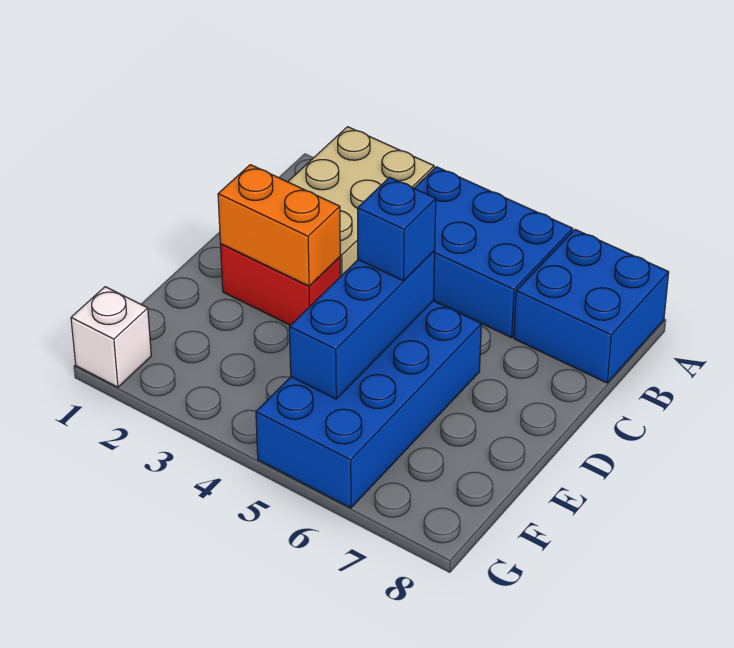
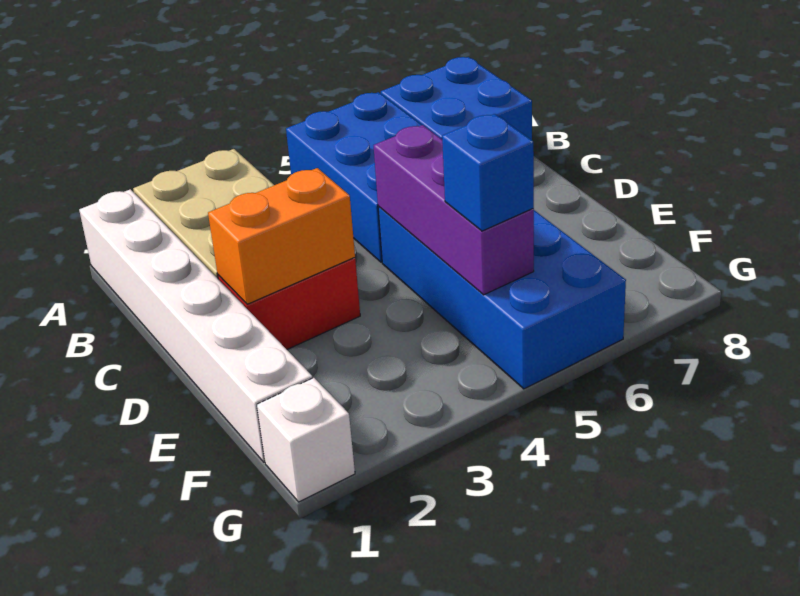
none -> white 1x6 brick [79,189,312,462]
blue 2x3 brick [414,167,573,338] -> blue 2x3 brick turned to [286,92,421,262]
blue 1x3 brick [289,251,435,399] -> purple 1x3 brick [374,125,534,295]
blue 1x1 brick [358,177,436,281] -> blue 1x1 brick moved to [442,114,534,231]

